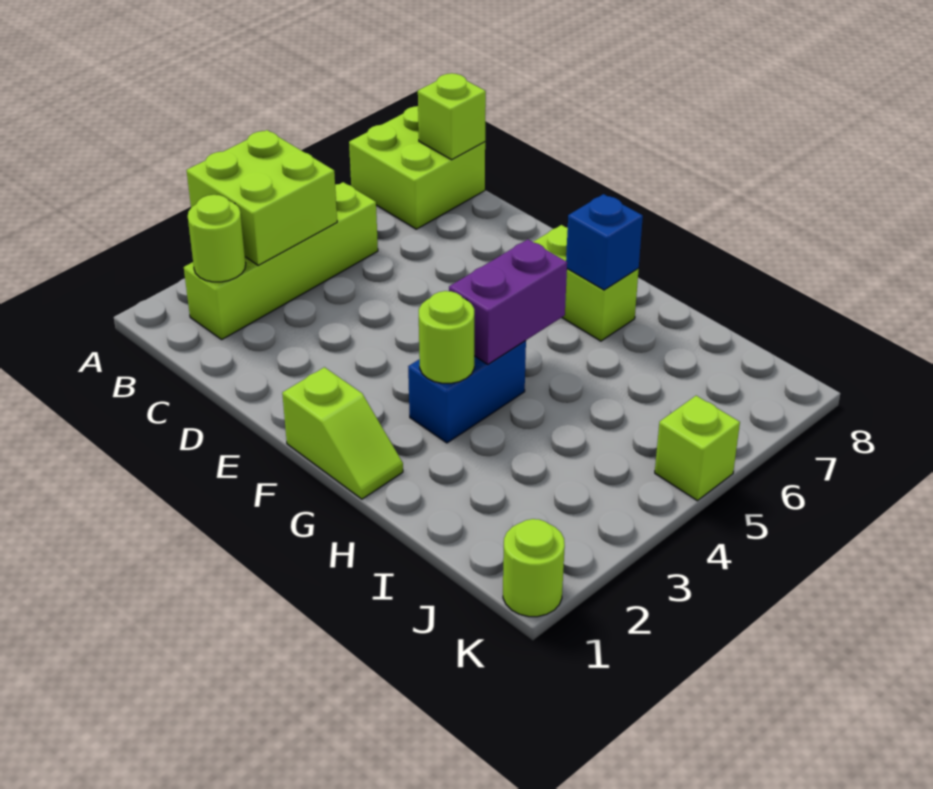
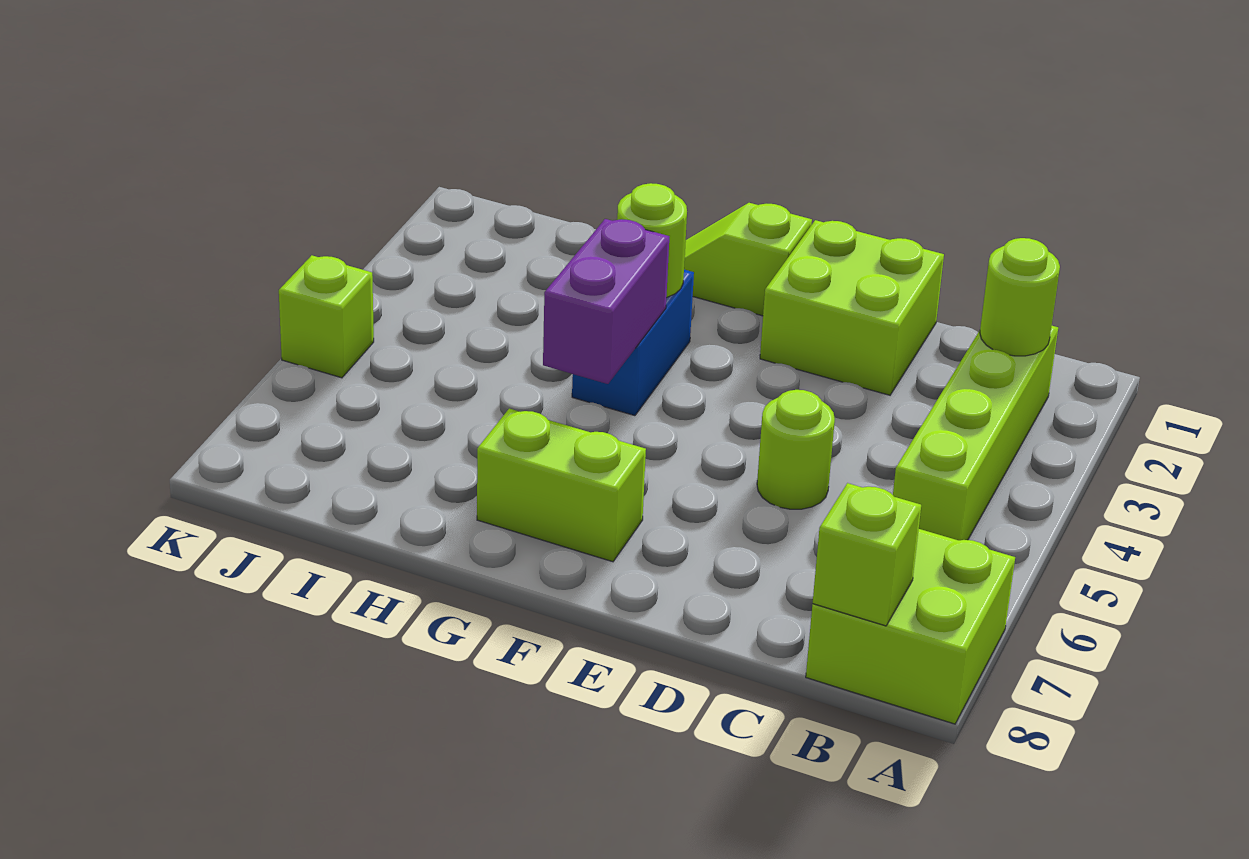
lime 2x2 brick [187,130,337,265] -> lime 2x2 brick moved to [760,220,944,395]
blue 1x1 brick [566,194,643,290] -> none
lime 1x1 round brick [503,519,565,617] -> lime 1x1 round brick moved to [757,390,835,509]

